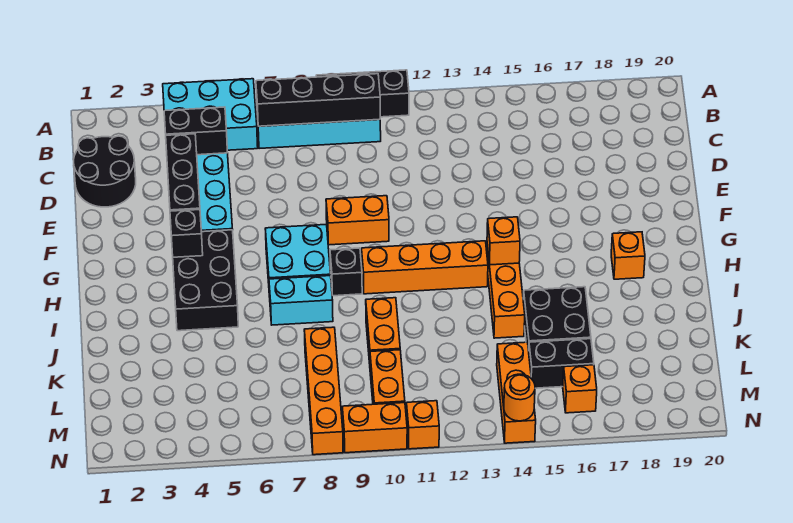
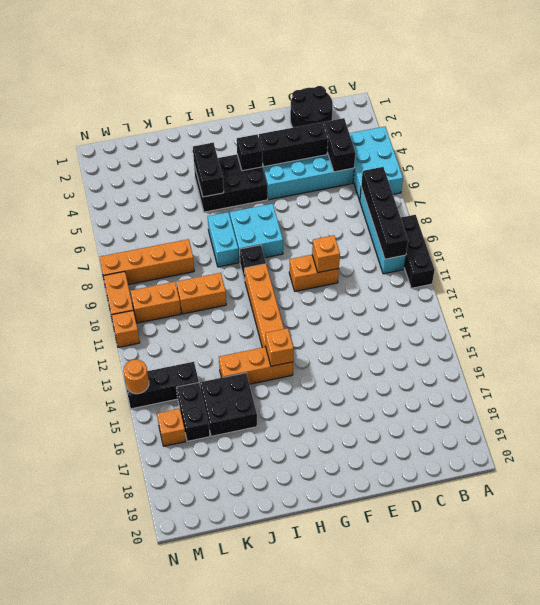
orange 1x2 brick [326,196,389,245] -> orange 1x2 brick turned to [289,255,339,291]
orange 1x1 brick [611,232,645,279] -> orange 1x1 brick moved to [312,235,340,273]
none -> black 1x2 brick [193,143,224,197]
orange 1x3 brick [497,342,536,443] -> black 1x3 brick [124,362,199,409]

